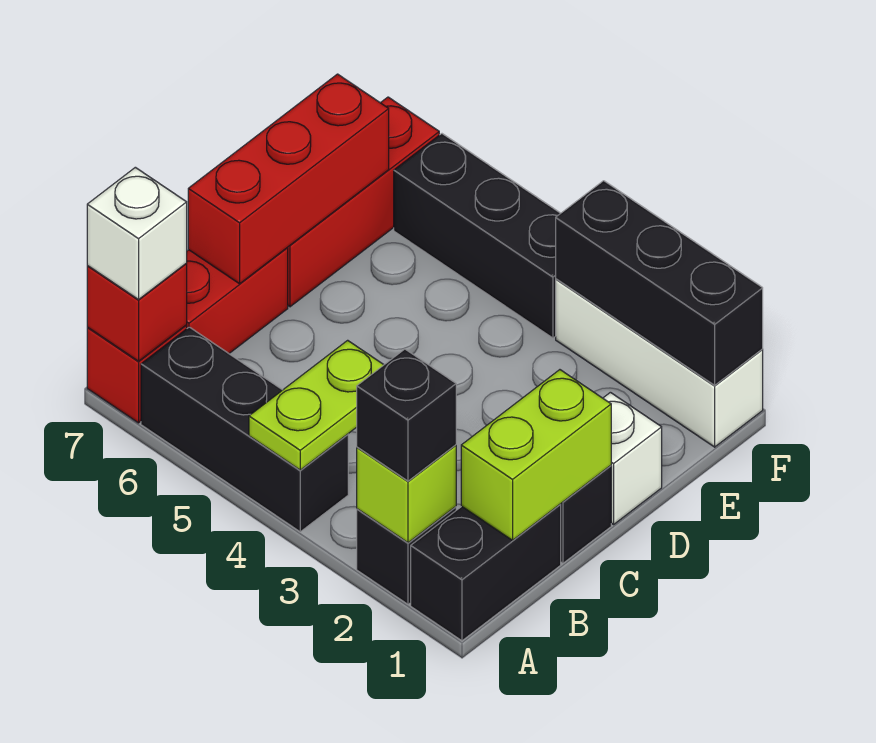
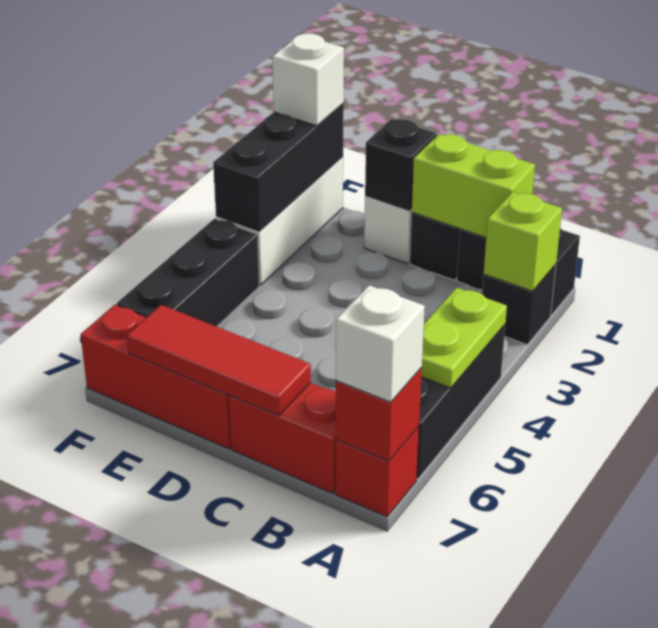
black 1x1 brick [357,349,456,481] -> black 1x1 brick moved to [365,119,437,211]
lime 1x2 plate [249,340,384,470] -> lime 1x2 plate turned to [421,288,507,388]
red 1x3 brick [188,74,389,284] -> red 1x3 tile [127,305,311,416]
none -> white 1x1 brick [272,33,344,126]

